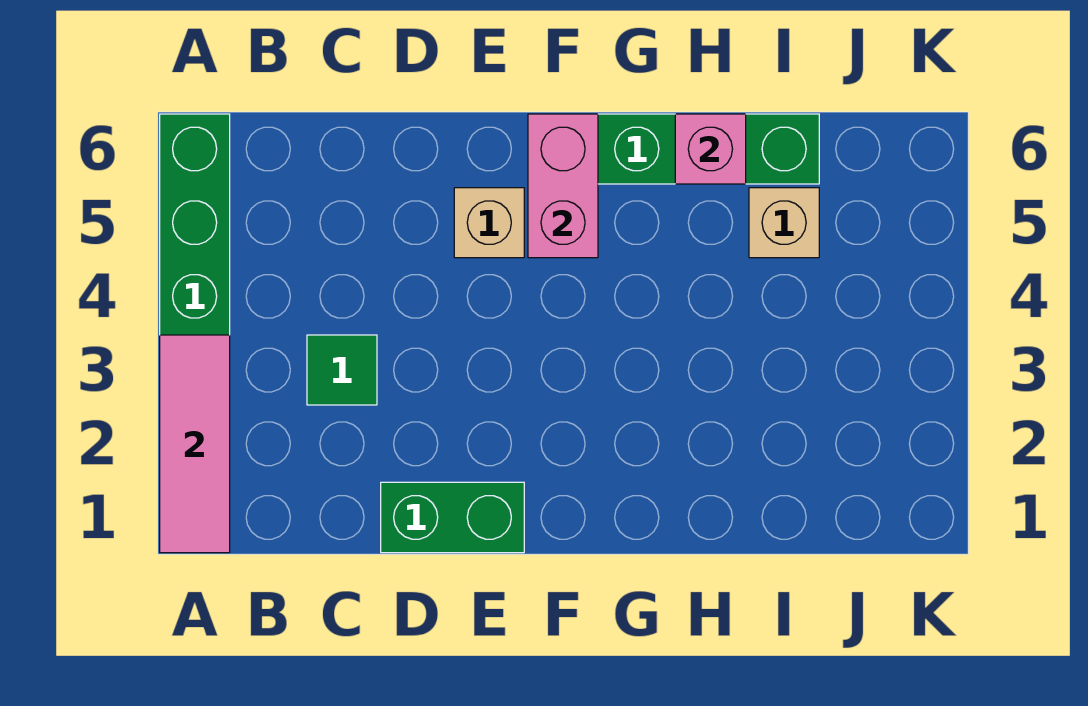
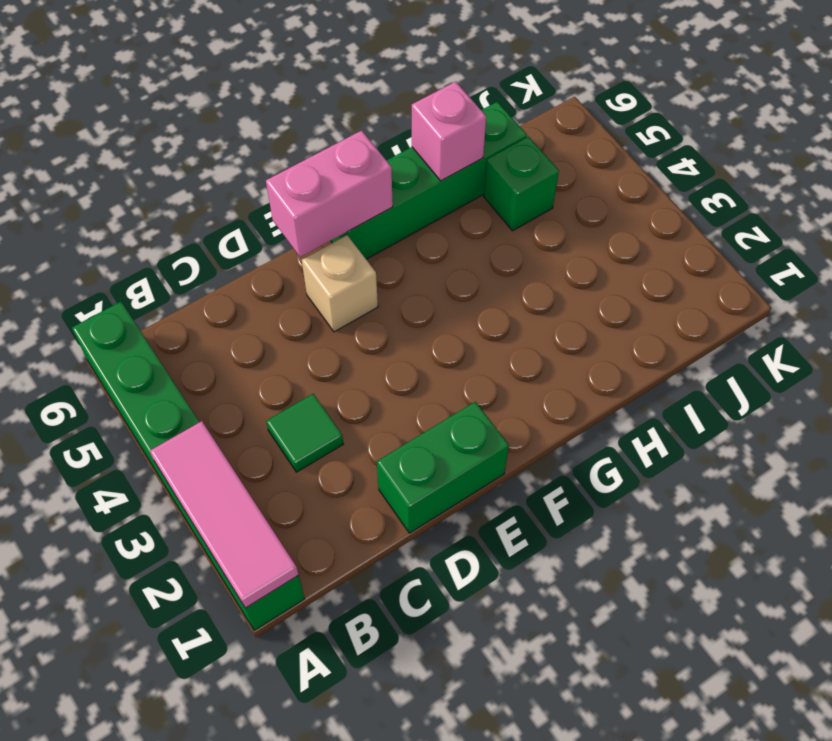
pink 1x2 brick [528,114,598,258] -> pink 1x2 brick turned to [266,131,393,257]
tan 1x1 brick [749,188,819,258] -> green 1x1 brick [484,136,559,231]

